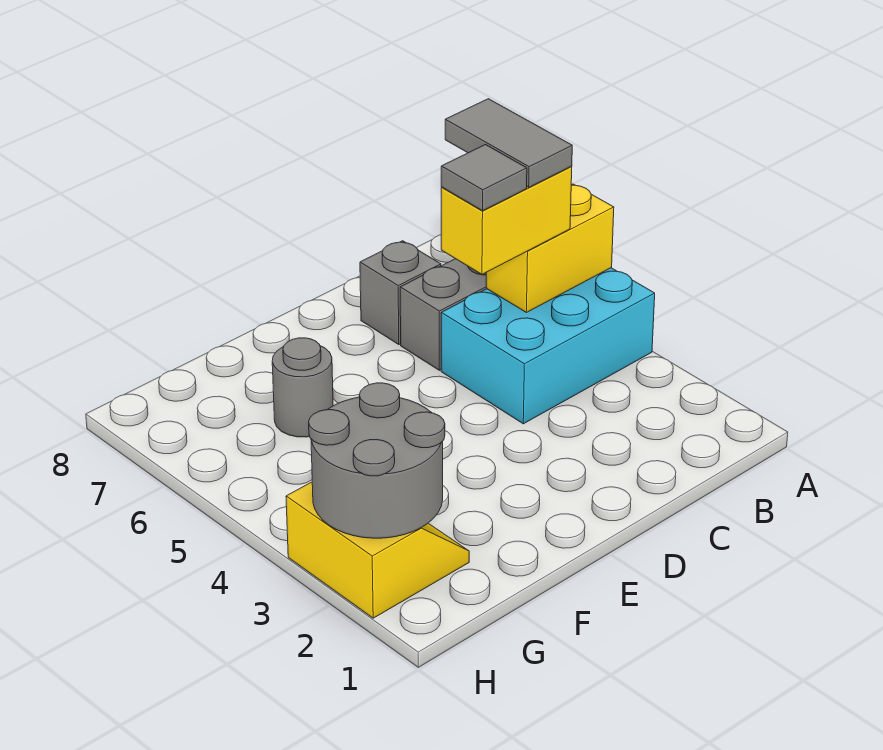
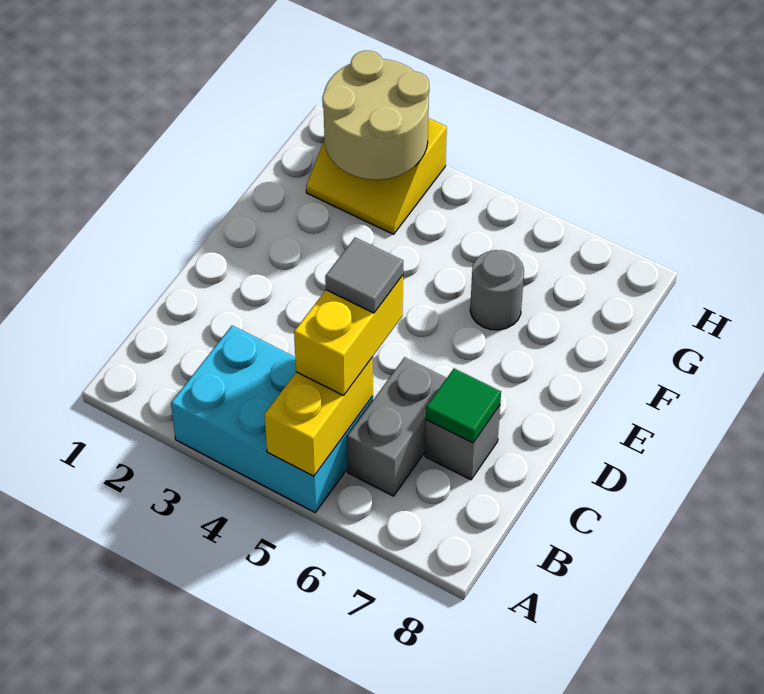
cyan 2x3 brick [441,268,655,424] -> cyan 2x3 brick turned to [171,326,373,512]
grey 1x2 tile [445,99,572,187] -> none
none -> green 1x1 tile [426,369,501,443]
grey 2x2 round brick [309,383,445,538] -> tan 2x2 round brick [322,51,429,180]

